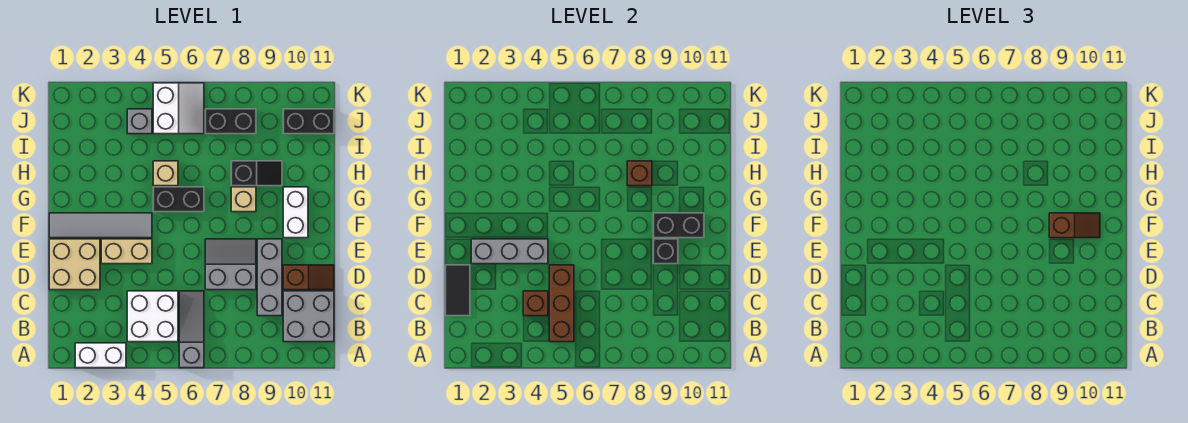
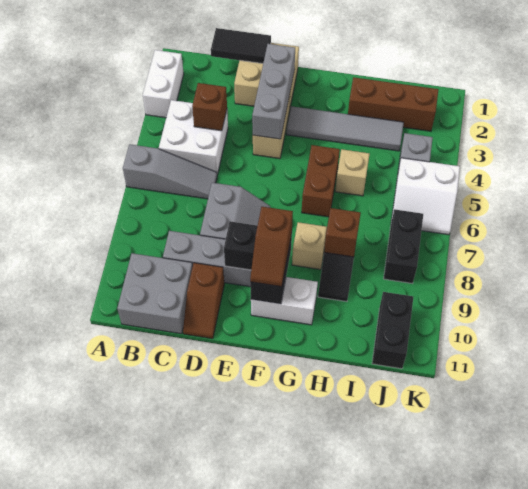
brown 1x3 brick [549,265,574,342] -> brown 1x3 brick moved to [348,77,438,131]
grey 1x4 tile [49,213,152,238] -> grey 1x4 tile turned to [286,106,404,151]
black 1x2 brick [153,187,204,212] -> brown 1x2 brick [302,145,340,217]

